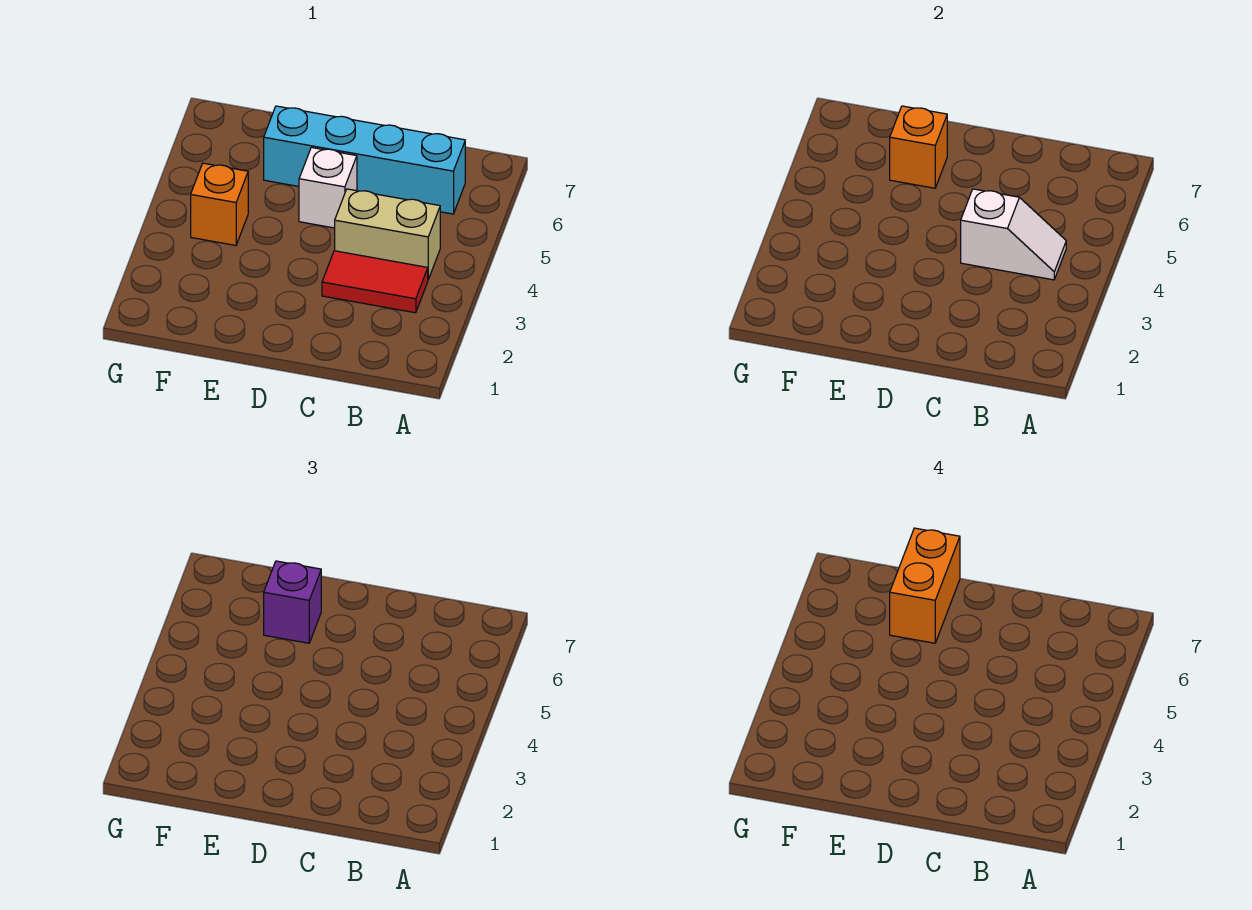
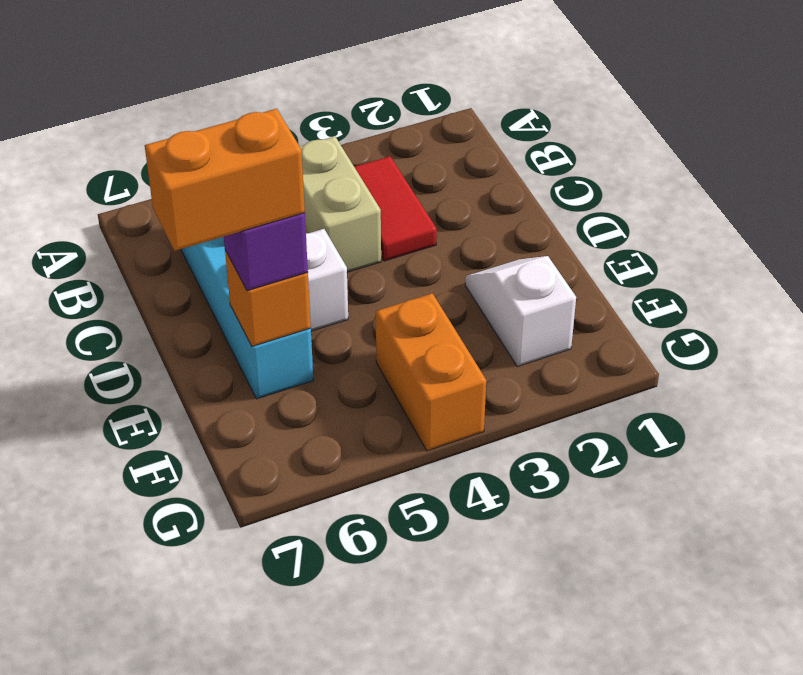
white 1x2 slope [961,189,1066,280] -> white 1x2 slope moved to [465,256,576,367]
orange 1x1 brick [191,163,248,245] -> orange 1x2 brick [376,293,486,451]

